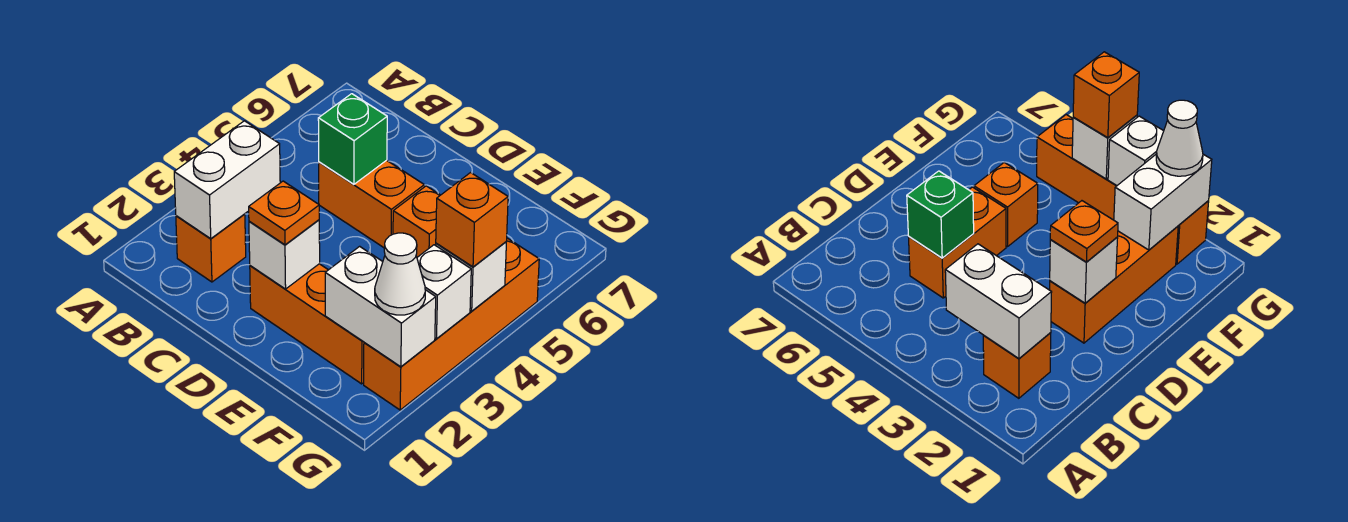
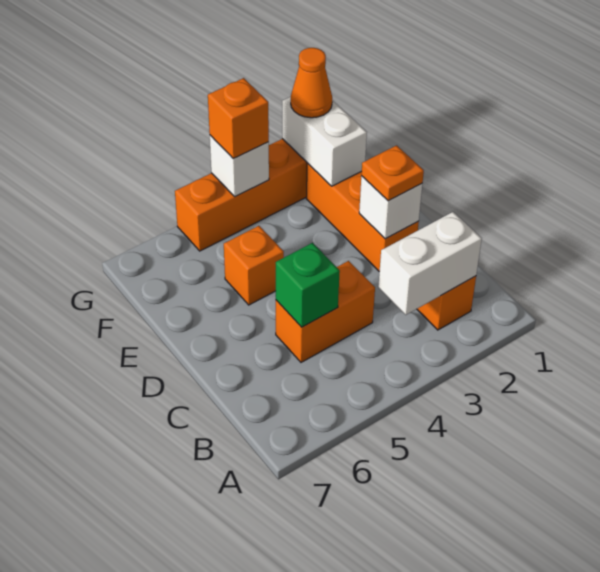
orange 1x2 brick [319,160,424,248] -> orange 1x2 brick turned to [276,261,375,362]
white 1x1 cone [375,233,425,315] -> orange 1x1 cone [291,48,332,118]
white 1x1 brick [417,245,471,339] -> none

